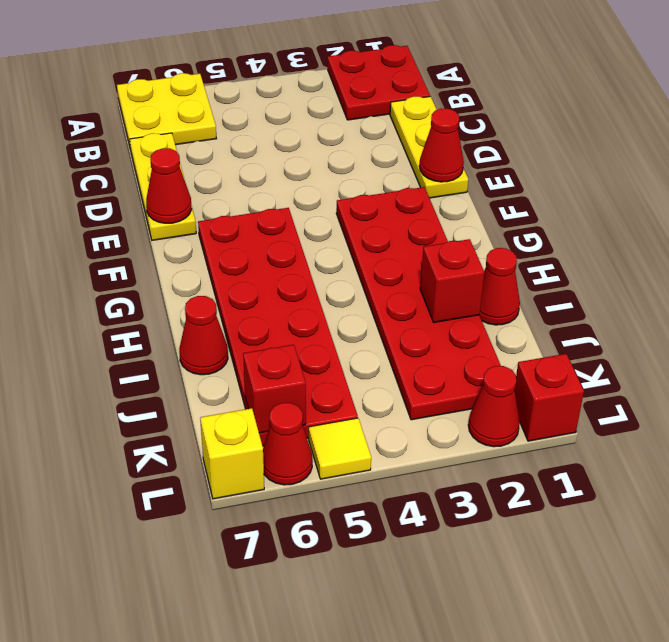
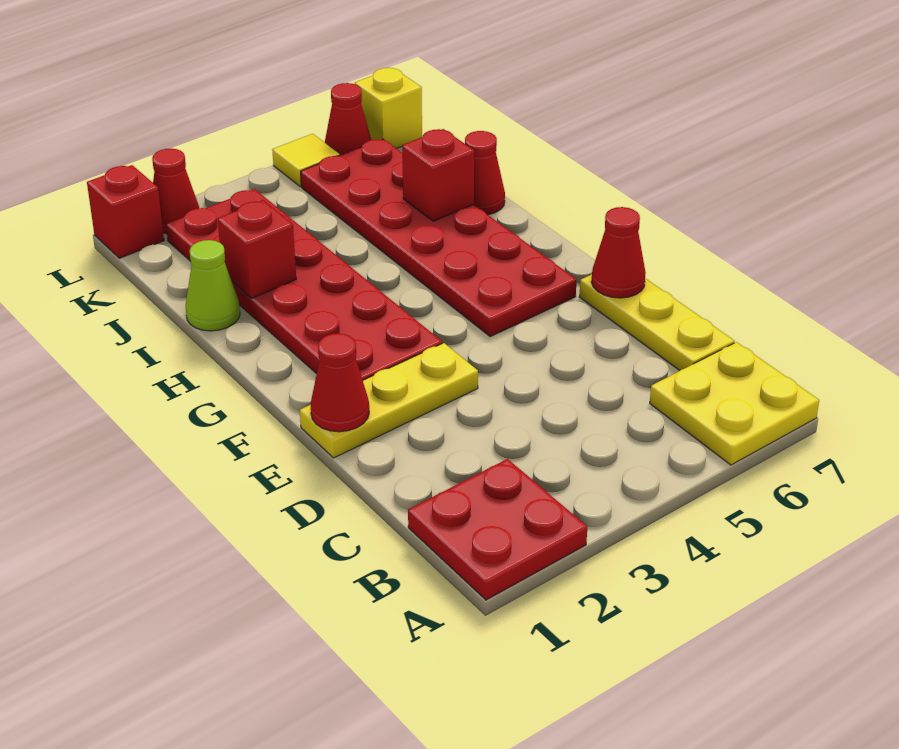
yellow 1x3 plate [390,96,468,198] -> yellow 1x3 plate turned to [300,343,478,458]
red 1x1 cone [480,248,520,325] -> lime 1x1 cone [186,240,240,331]
red 1x1 brick [243,345,306,433] -> red 1x1 brick moved to [402,129,474,221]

